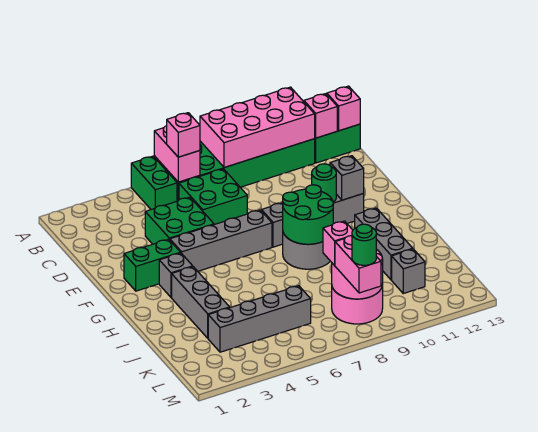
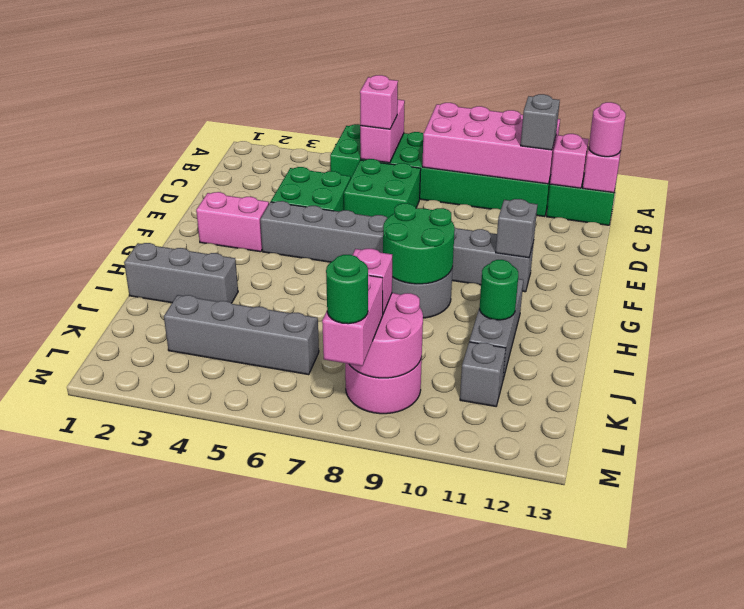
none -> pink 1x1 round brick [589,102,626,157]
green 1x2 brick [124,239,180,291] -> pink 1x2 brick [196,192,269,252]
green 1x1 round brick [312,164,336,202] -> green 1x1 round brick moved to [480,260,518,320]
grey 1x1 brick [159,253,193,297] -> grey 1x1 brick moved to [521,94,560,150]
grey 1x3 brick [172,267,230,338] -> grey 1x3 brick turned to [124,243,238,303]

